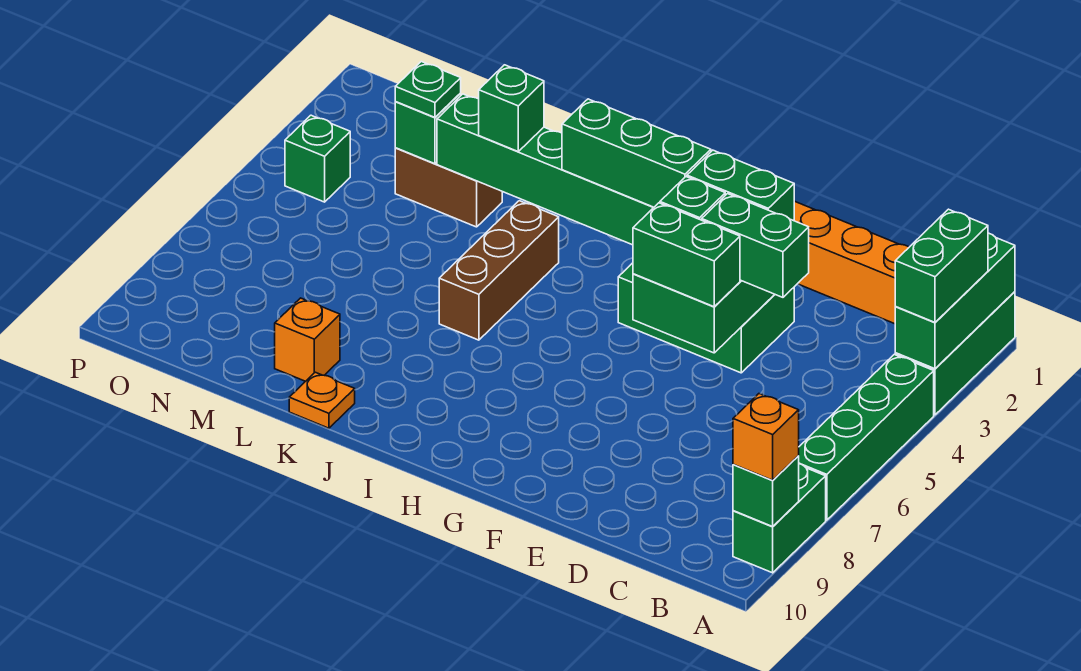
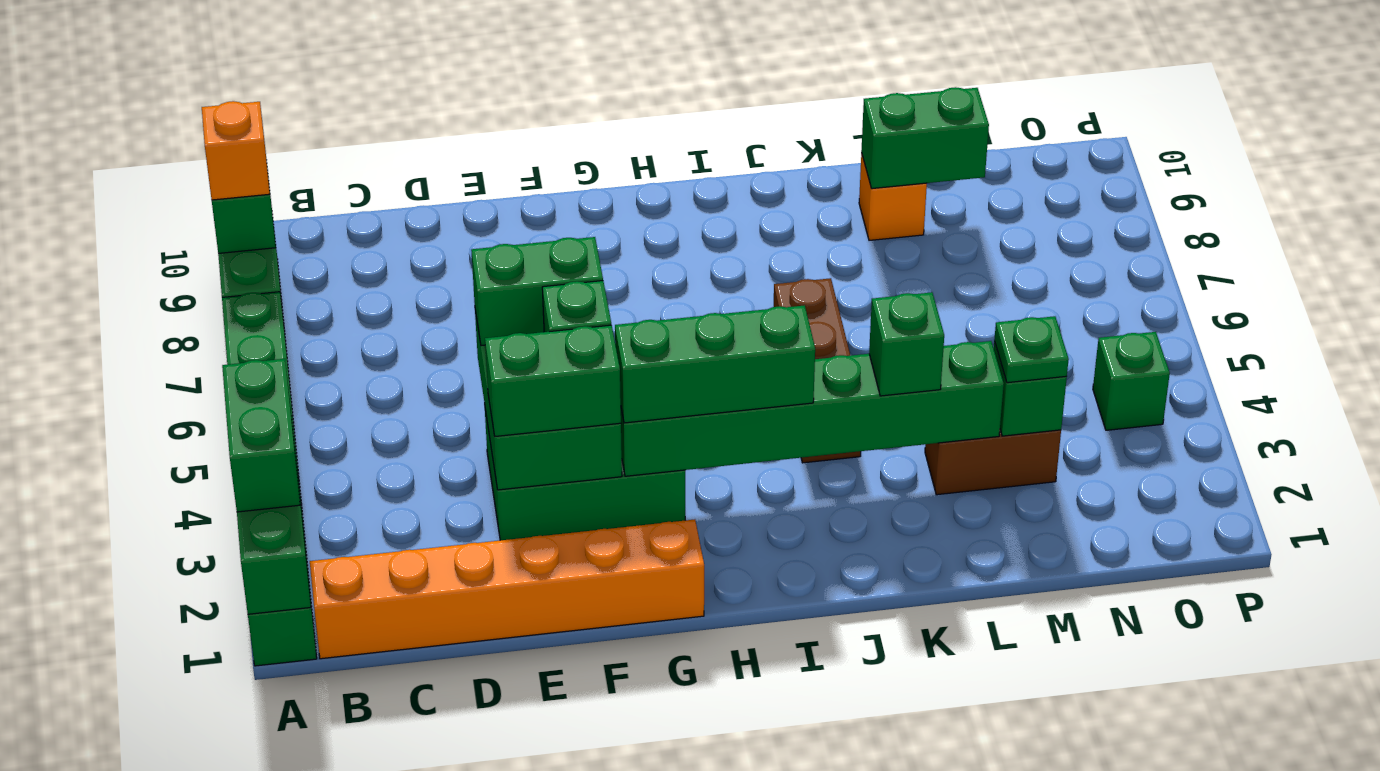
green 1x2 brick [702,194,809,297] -> green 1x2 brick moved to [861,87,989,189]
orange 1x1 plate [289,372,355,428] -> none

